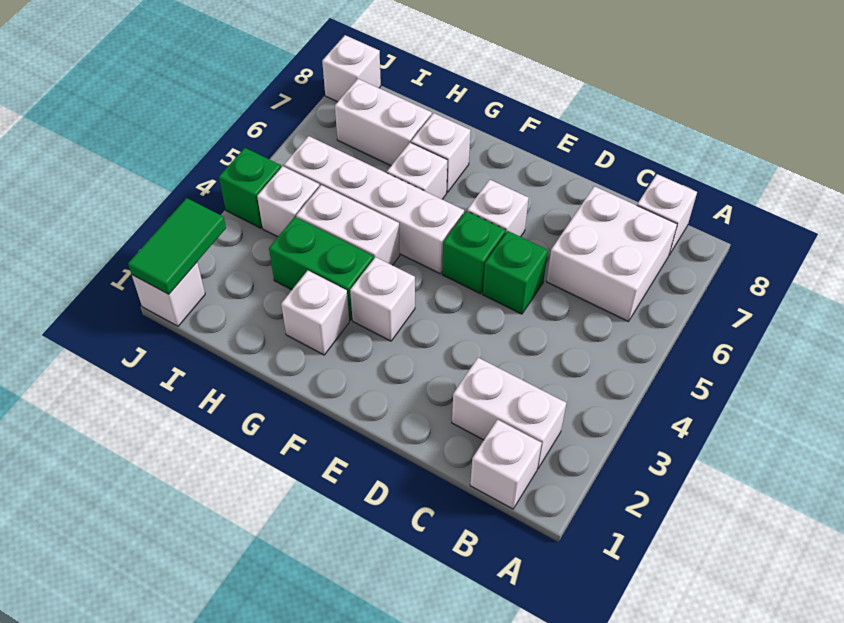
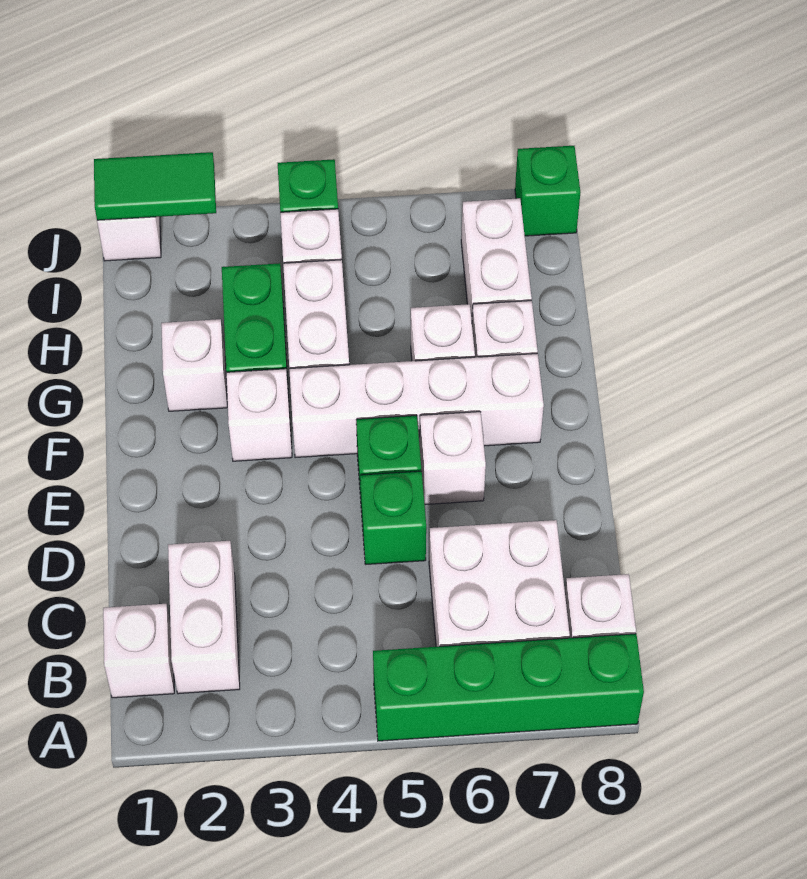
none -> green 1x4 brick [373,634,644,741]
white 1x4 brick [284,136,464,274] -> white 1x4 brick turned to [289,353,544,458]
white 1x1 brick [322,35,381,102] -> green 1x1 brick [515,146,580,236]

